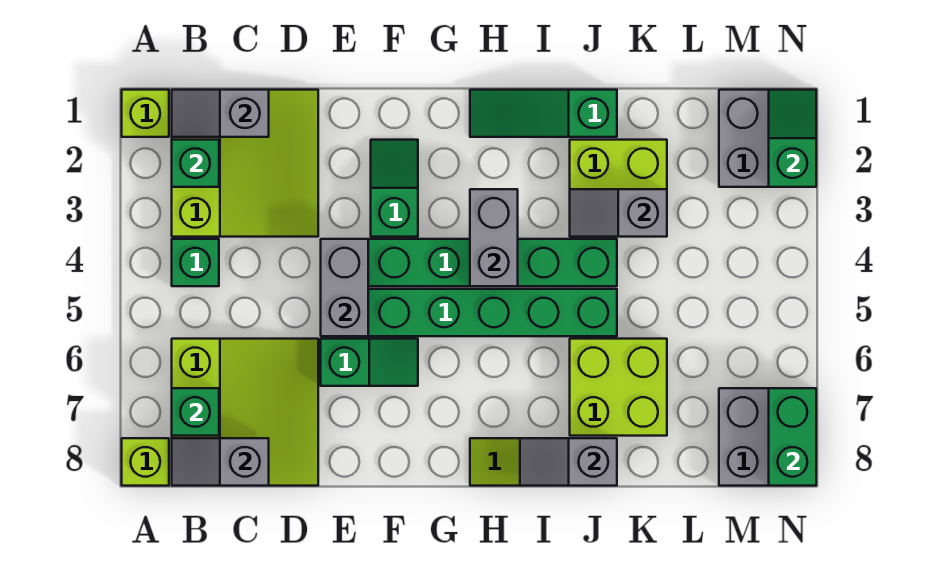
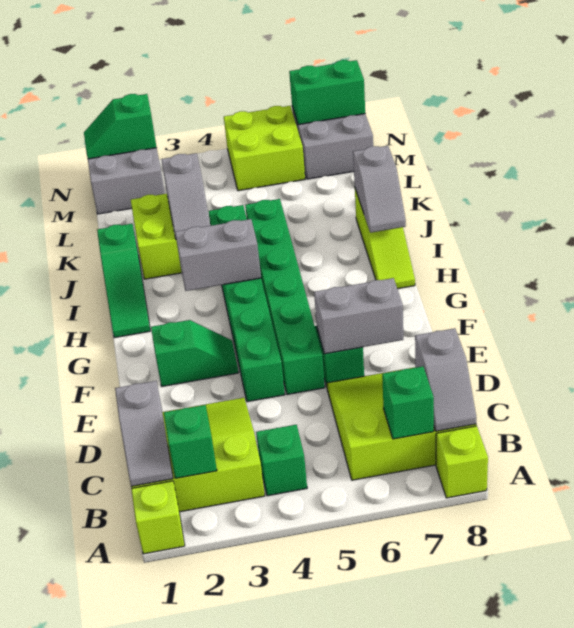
grey 1x2 brick [321,239,368,336] -> grey 1x2 brick moved to [314,278,403,354]
green 1x2 slope [371,140,418,237] -> green 1x2 slope turned to [151,320,239,386]
lime 2x2 brick [570,339,667,436] -> lime 2x2 brick moved to [224,106,305,191]

